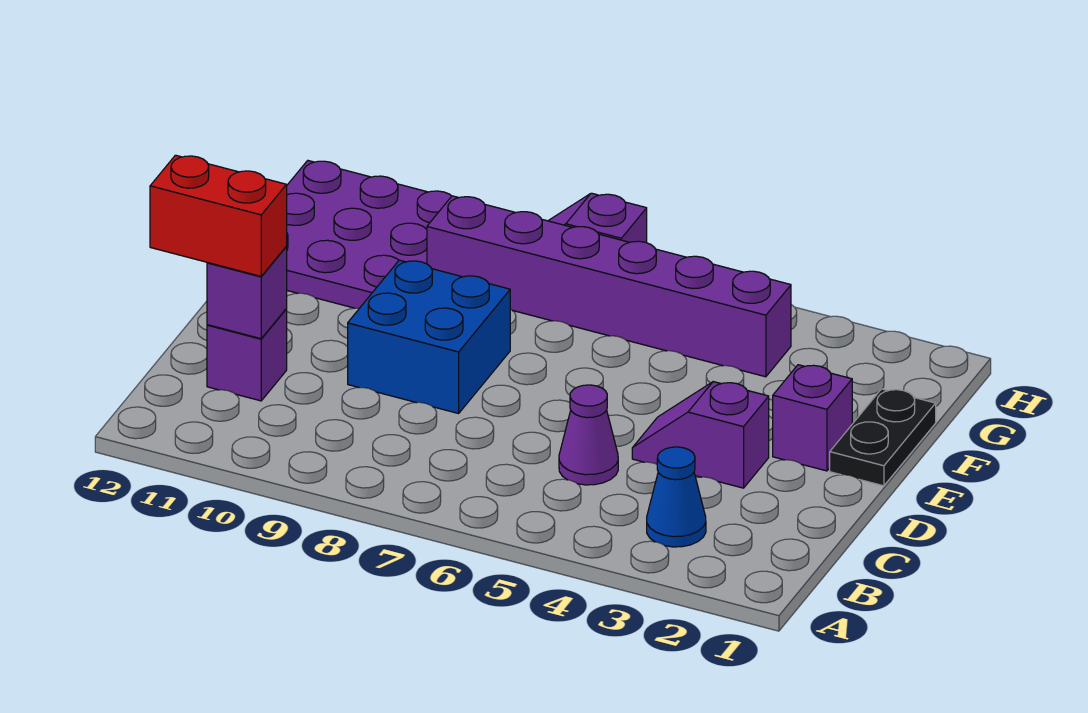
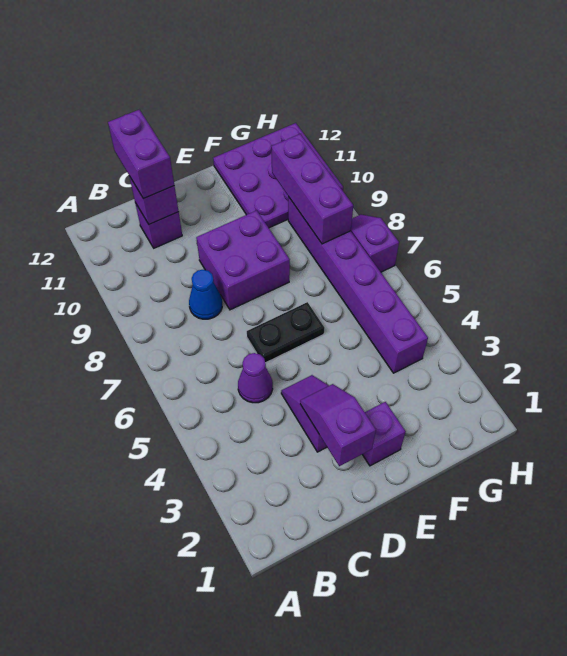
blue 1x1 cone [647,447,706,547] -> blue 1x1 cone moved to [189,270,222,319]
red 1x2 brick [150,155,287,276] -> purple 1x2 brick [108,110,174,199]
none -> purple 1x2 slope [300,384,376,466]
blue 2x2 brick [348,260,510,413] -> purple 2x2 brick [196,210,290,310]
black 1x2 plate [830,389,936,486] -> black 1x2 plate moved to [247,302,324,363]
none -> purple 1x3 brick [271,134,353,244]

